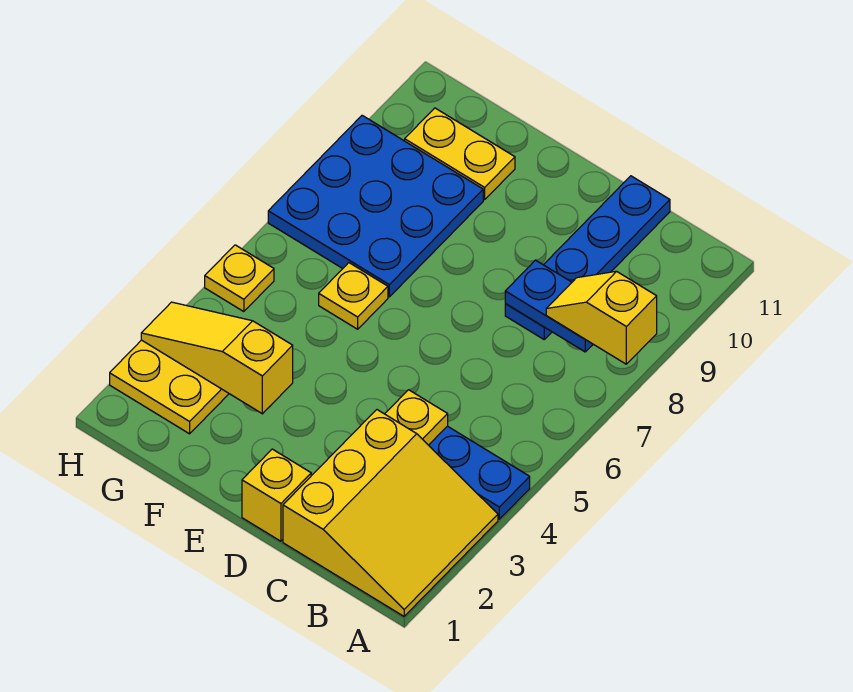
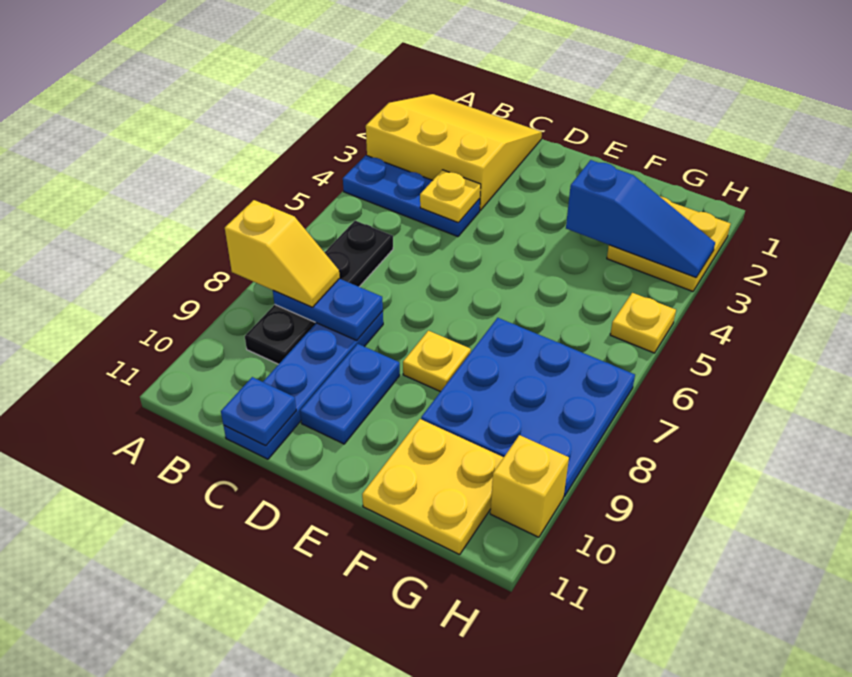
yellow 3x3 slope [283,410,498,616] -> yellow 3x3 slope turned to [366,94,542,210]
none -> black 1x4 plate [245,221,393,364]
none -> blue 1x1 plate [221,377,296,446]
yellow 1x1 brick [242,449,311,541] -> yellow 1x1 brick moved to [490,435,569,537]
none -> blue 1x2 plate [300,344,400,444]
yellow 1x3 slope [141,302,293,414] -> blue 1x3 slope [566,160,715,277]
yellow 1x1 plate [319,263,388,329] -> yellow 1x1 plate moved to [403,331,471,392]
yellow 1x2 plate [405,108,515,200] -> yellow 2x2 plate [362,419,504,555]

